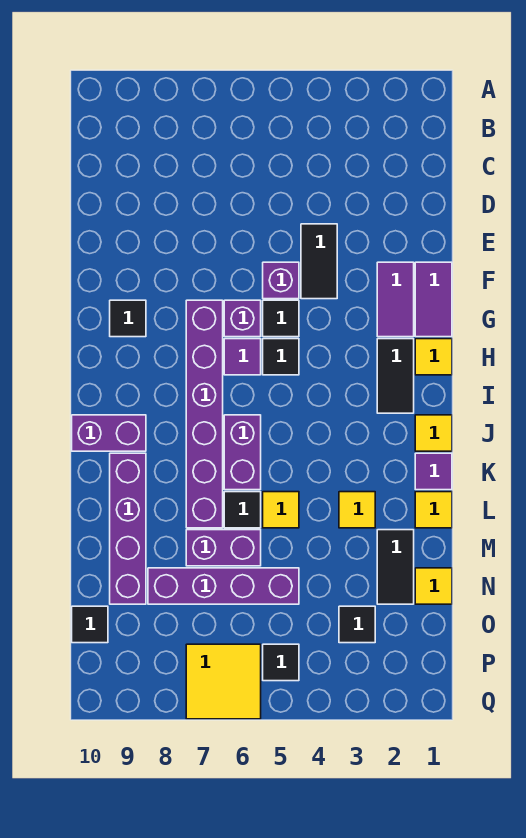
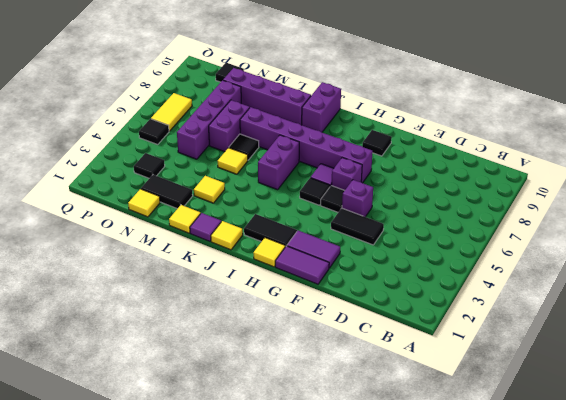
purple 1x2 brick [224,415,261,490] -> purple 1x2 brick turned to [258,135,299,190]
yellow 2x2 tile [186,644,261,719] -> yellow 1x2 tile [151,93,192,131]

